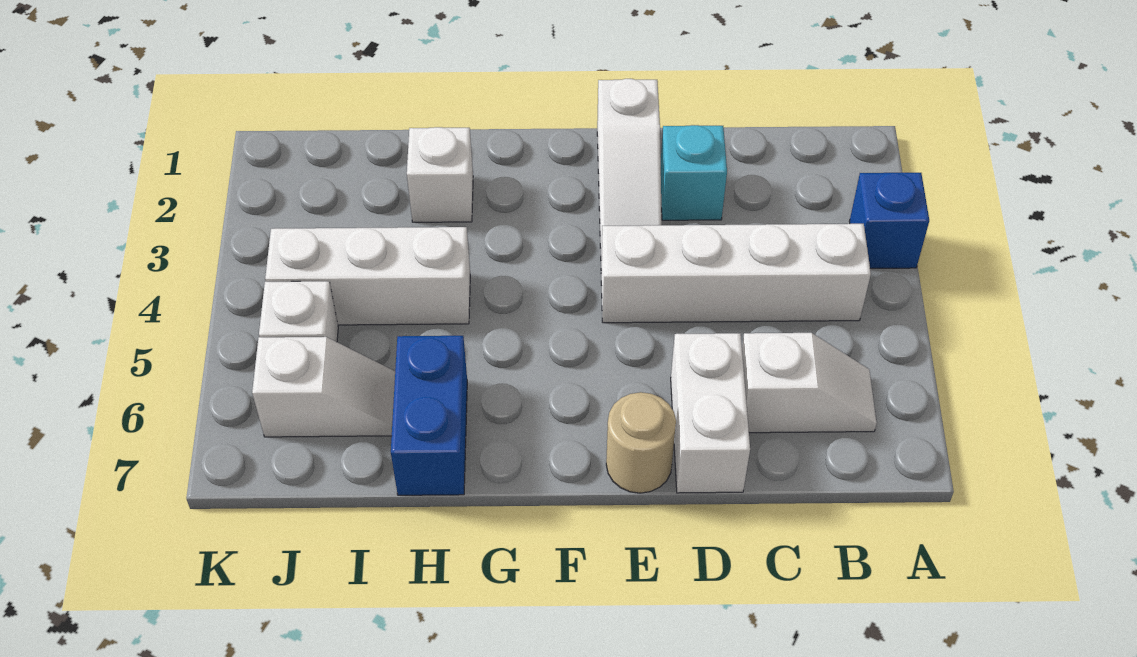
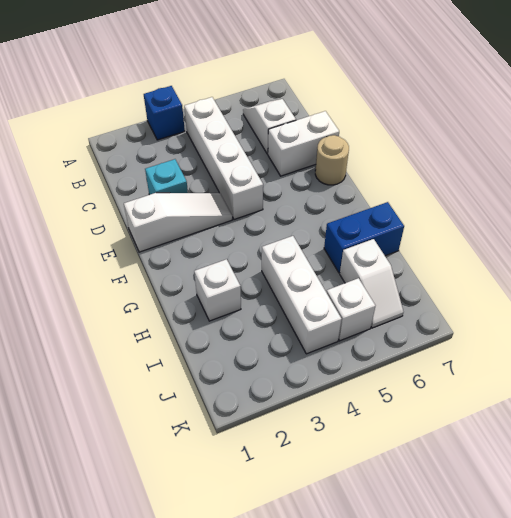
white 1x2 slope [252,337,395,437] -> white 1x2 slope turned to [340,239,403,328]

